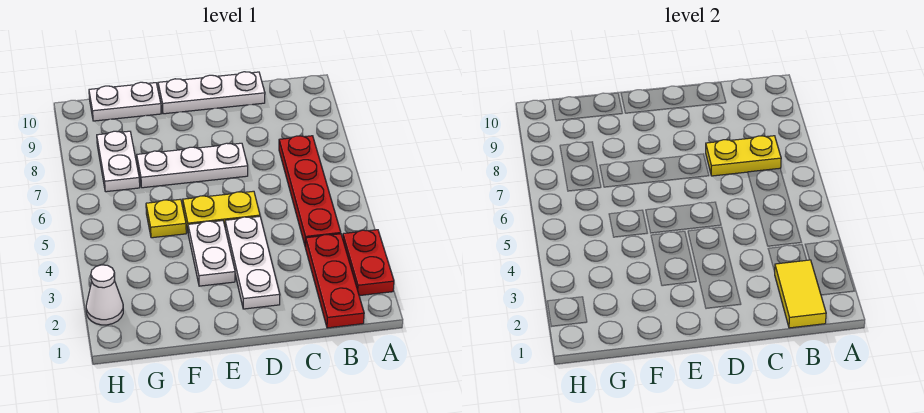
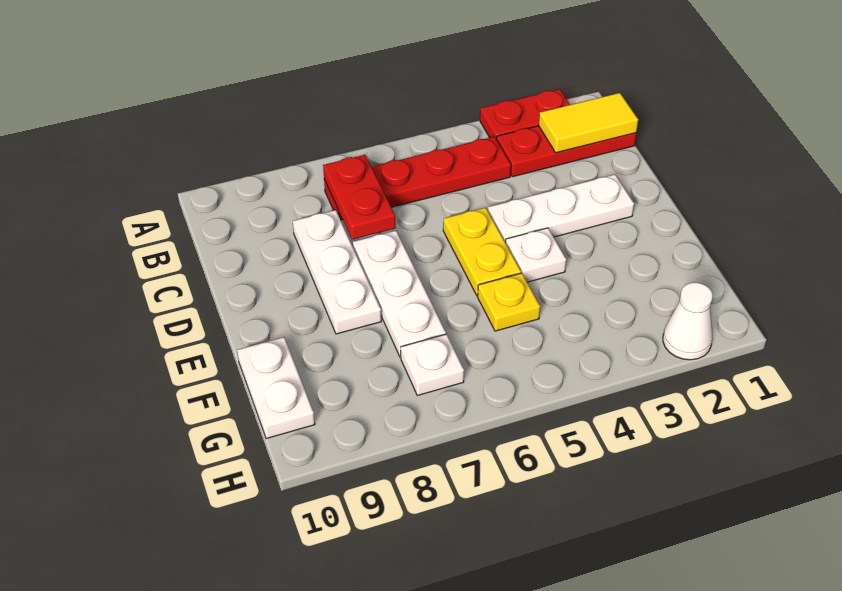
yellow 1x2 plate [706,136,781,176] -> red 1x2 plate [323,155,396,239]
white 1x3 plate [158,72,265,114] -> white 1x3 plate moved to [293,210,381,334]
white 1x2 plate [188,221,235,286] -> white 1x1 plate [505,228,566,282]
white 1x2 plate [97,131,140,192] -> white 1x1 plate [401,334,464,396]

